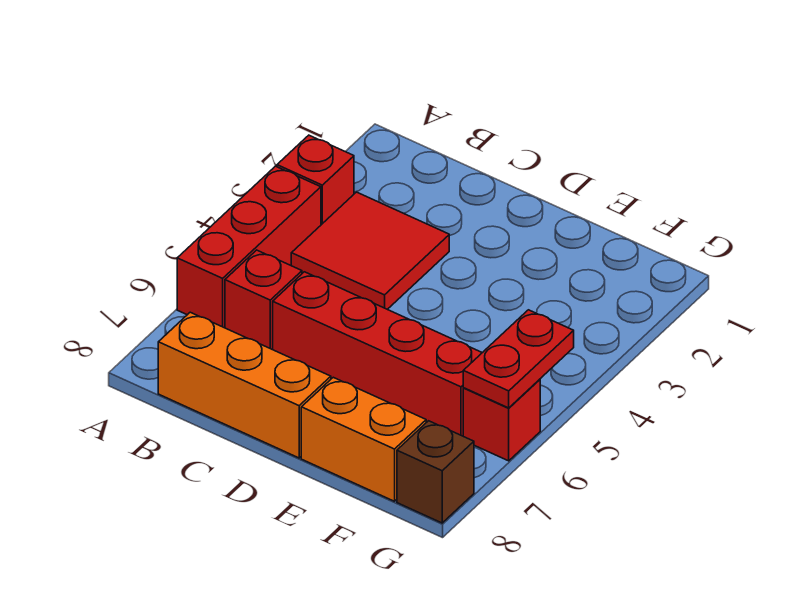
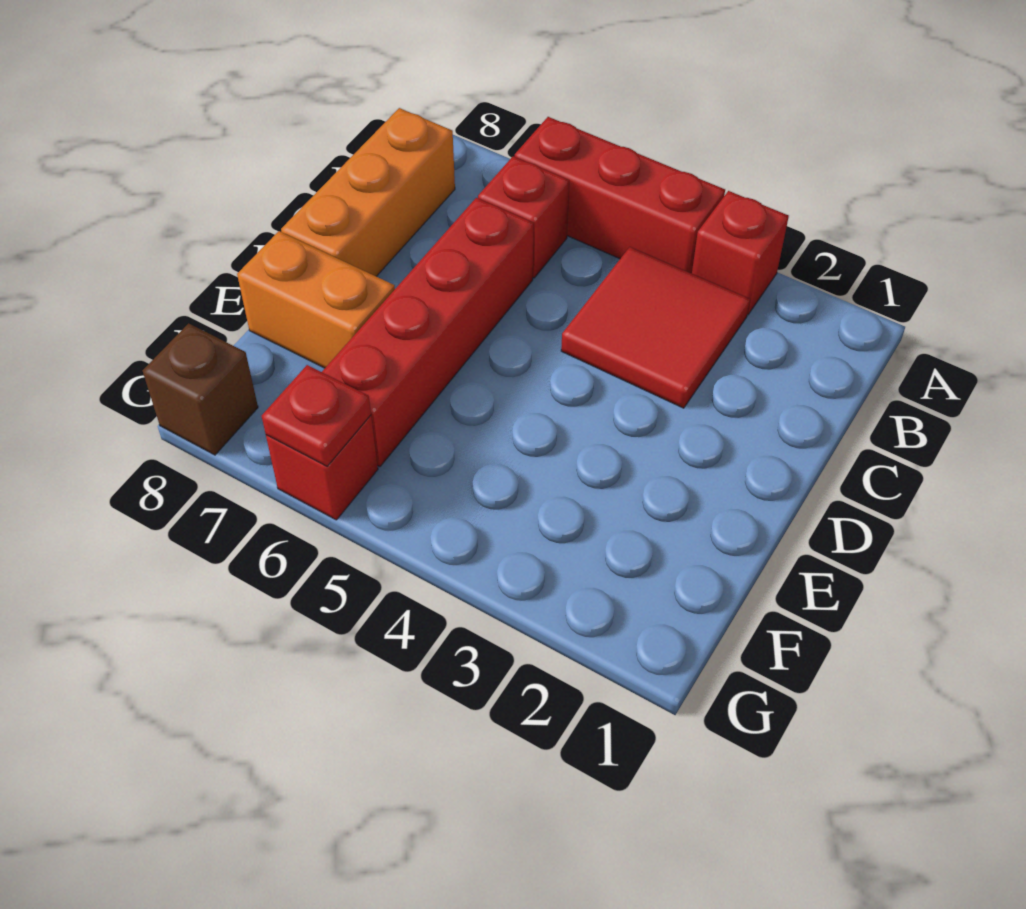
orange 1x2 brick [301,377,426,501] -> orange 1x2 brick turned to [237,231,395,368]
red 1x2 plate [463,310,574,408] -> red 1x1 plate [262,365,371,466]

